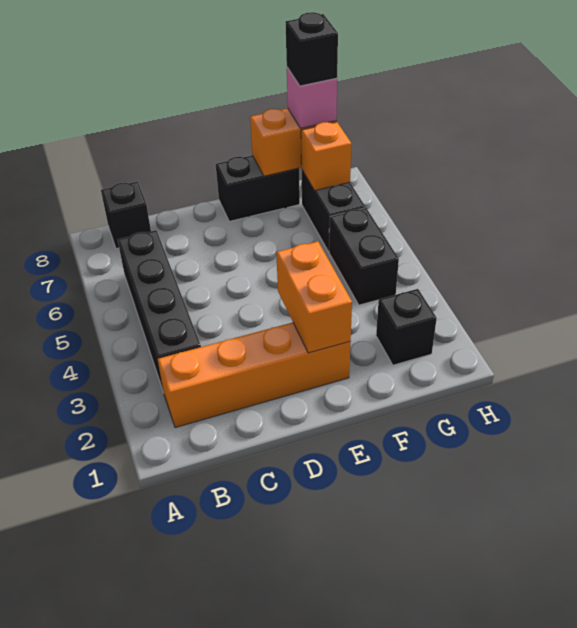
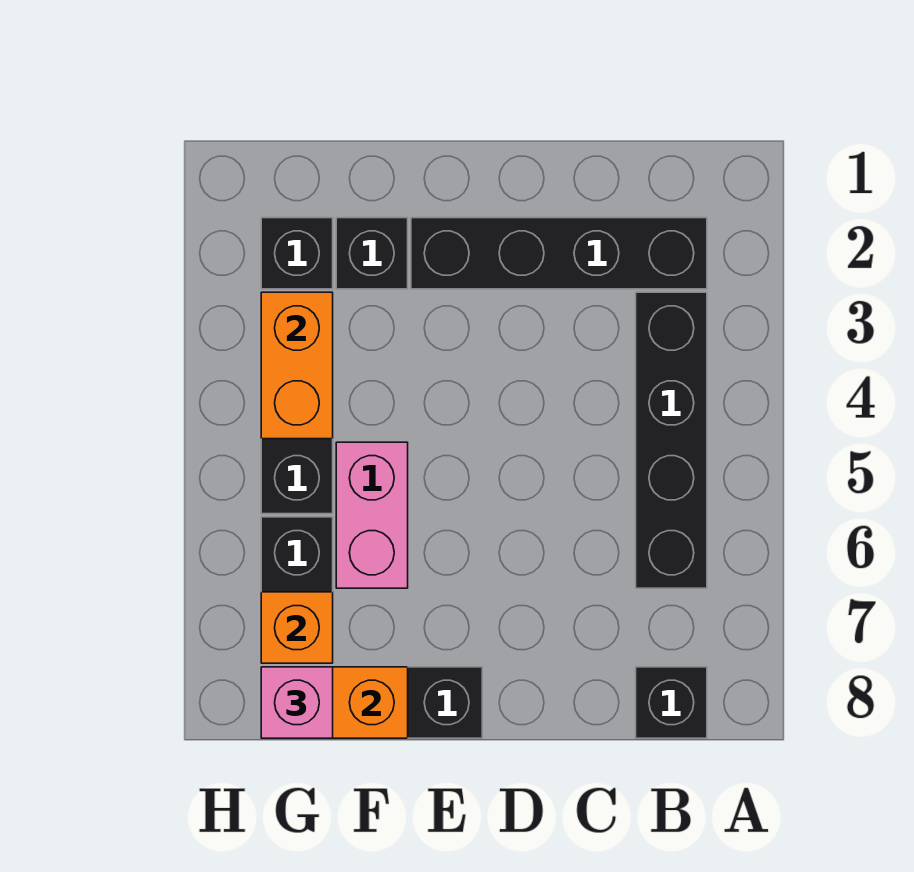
orange 1x4 brick [158,322,350,428] -> black 1x4 brick [411,218,707,289]
orange 1x2 brick [276,241,352,353] -> orange 1x2 brick moved to [261,292,333,439]
none -> pink 1x2 brick [336,442,408,588]
black 1x1 brick [286,12,338,86] -> black 1x1 brick moved to [336,218,408,289]

